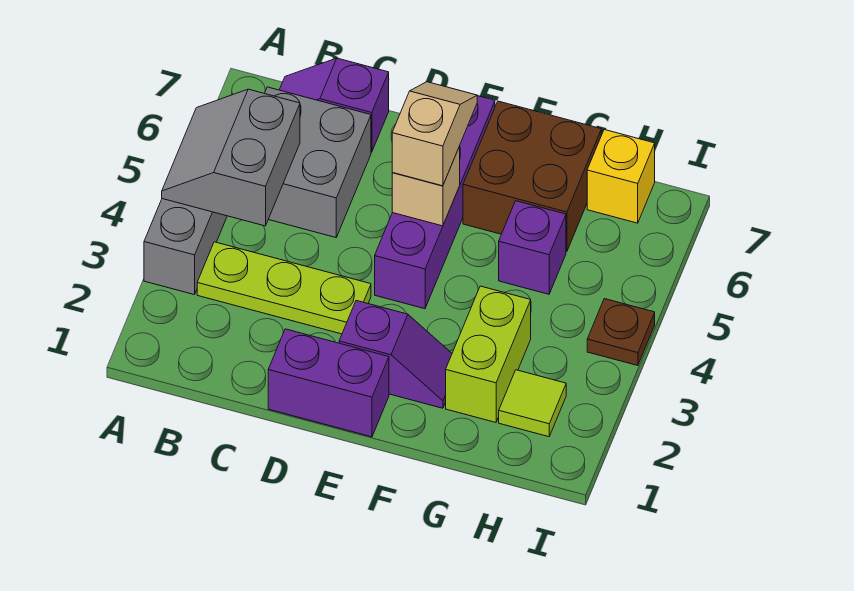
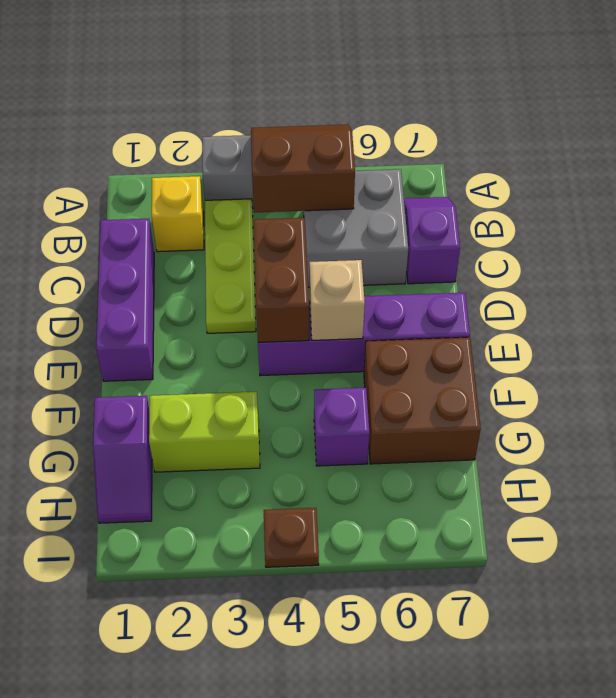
grey 2x2 slope [162,89,300,226] -> brown 2x2 slope [251,124,355,212]
purple 1x2 brick [268,329,389,437] -> purple 1x3 brick [96,219,154,381]
none -> brown 1x2 brick [253,218,309,342]
purple 1x2 slope [339,301,452,408] -> purple 1x2 slope moved to [93,396,152,523]
tan 1x2 slope [392,82,477,186] -> none
lime 1x1 tile [499,370,566,437] -> none
yellow 1x1 brick [587,130,655,223] -> yellow 1x1 brick moved to [152,176,204,252]

